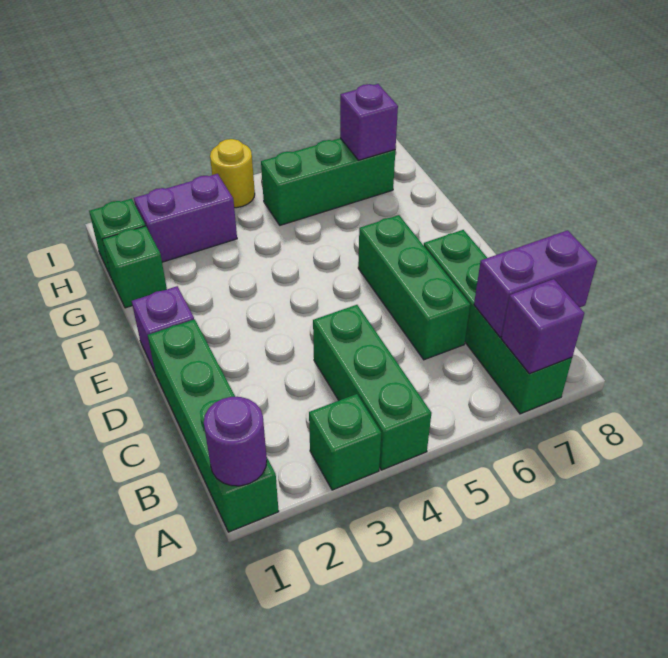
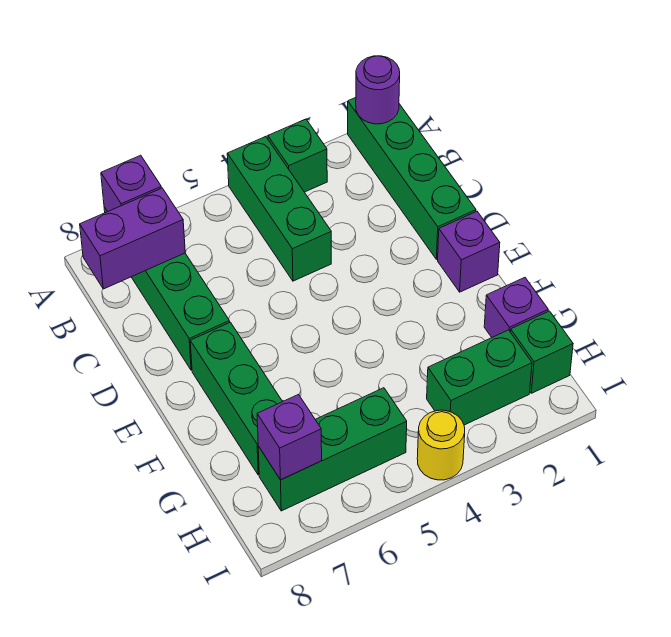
green 1x3 brick [358,215,470,360] -> green 1x3 brick moved to [190,322,283,475]
green 1x1 brick [102,226,167,308] -> purple 1x1 brick [484,278,548,337]
purple 1x2 brick [134,174,237,262] -> green 1x2 brick [427,330,532,425]

